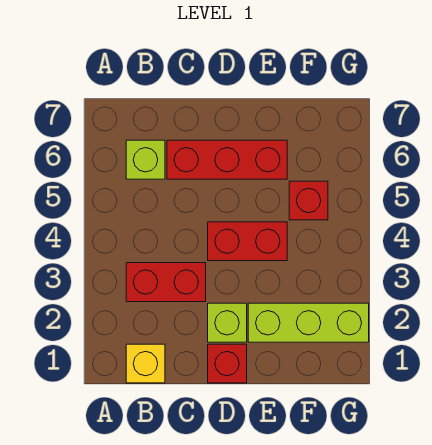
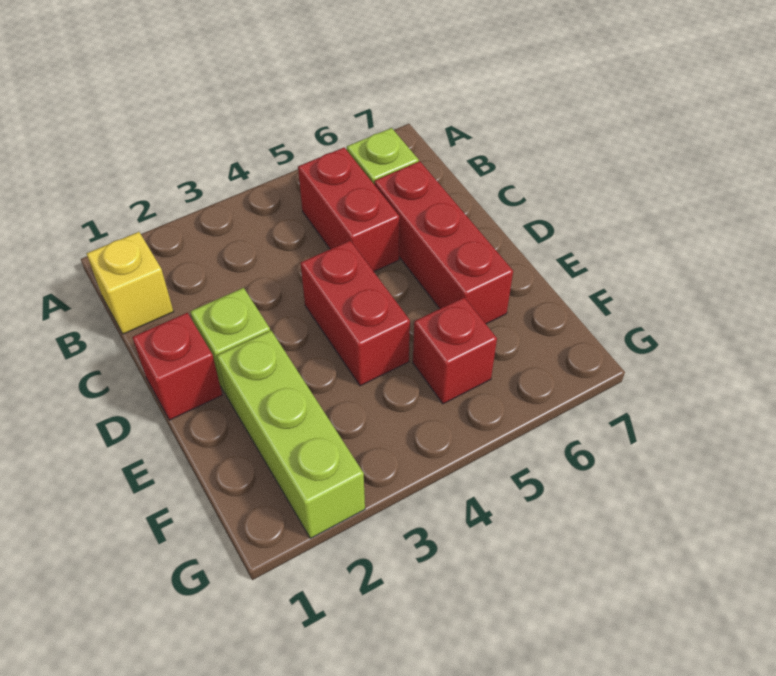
red 1x2 brick [126,263,206,302] -> red 1x2 brick moved to [298,148,399,272]

